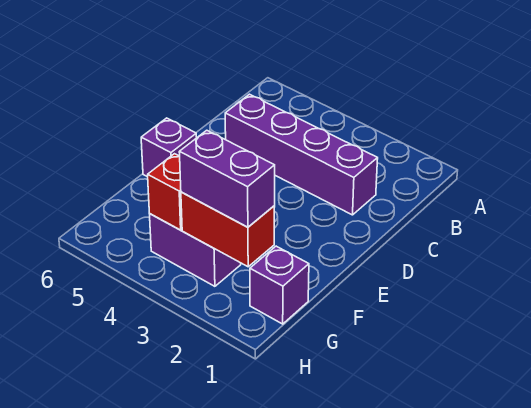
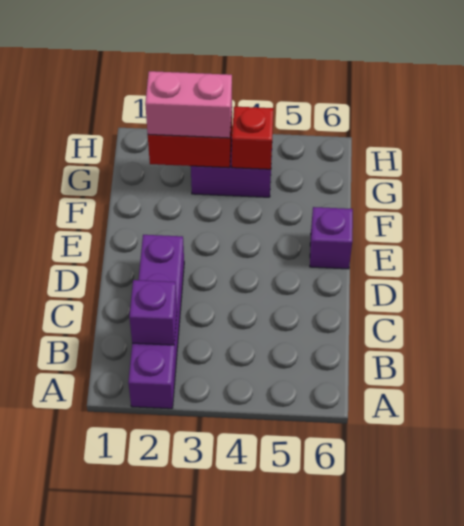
purple 1x4 brick [225,94,378,215] -> purple 1x4 brick turned to [128,235,184,409]
purple 1x1 brick [250,246,309,324] -> purple 1x1 brick moved to [129,280,177,345]
purple 1x2 brick [179,130,275,227] -> pink 1x2 brick [145,71,232,138]

